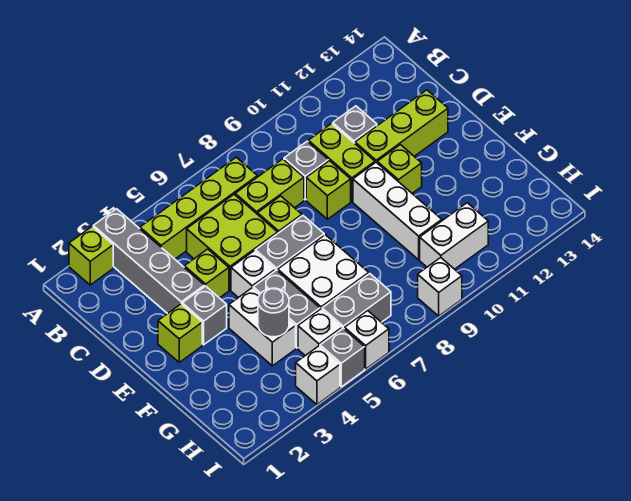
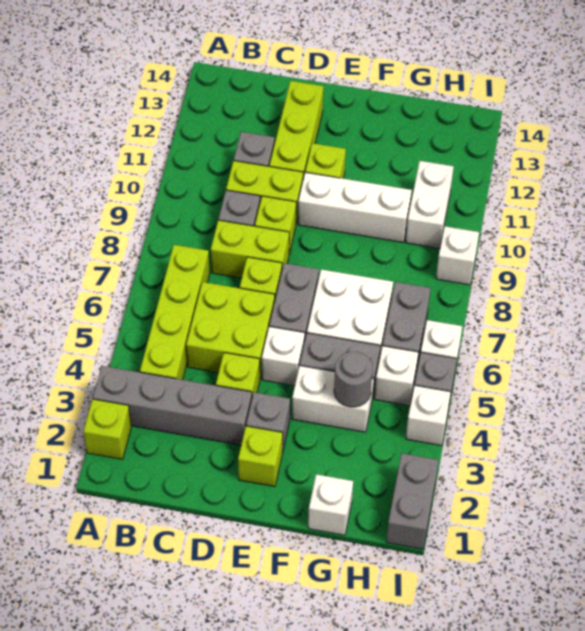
lime 1x2 brick [235,159,304,214] -> lime 1x2 brick turned to [211,220,289,278]
none -> white 1x1 brick [308,474,353,535]
none -> grey 1x2 brick [386,453,439,549]

